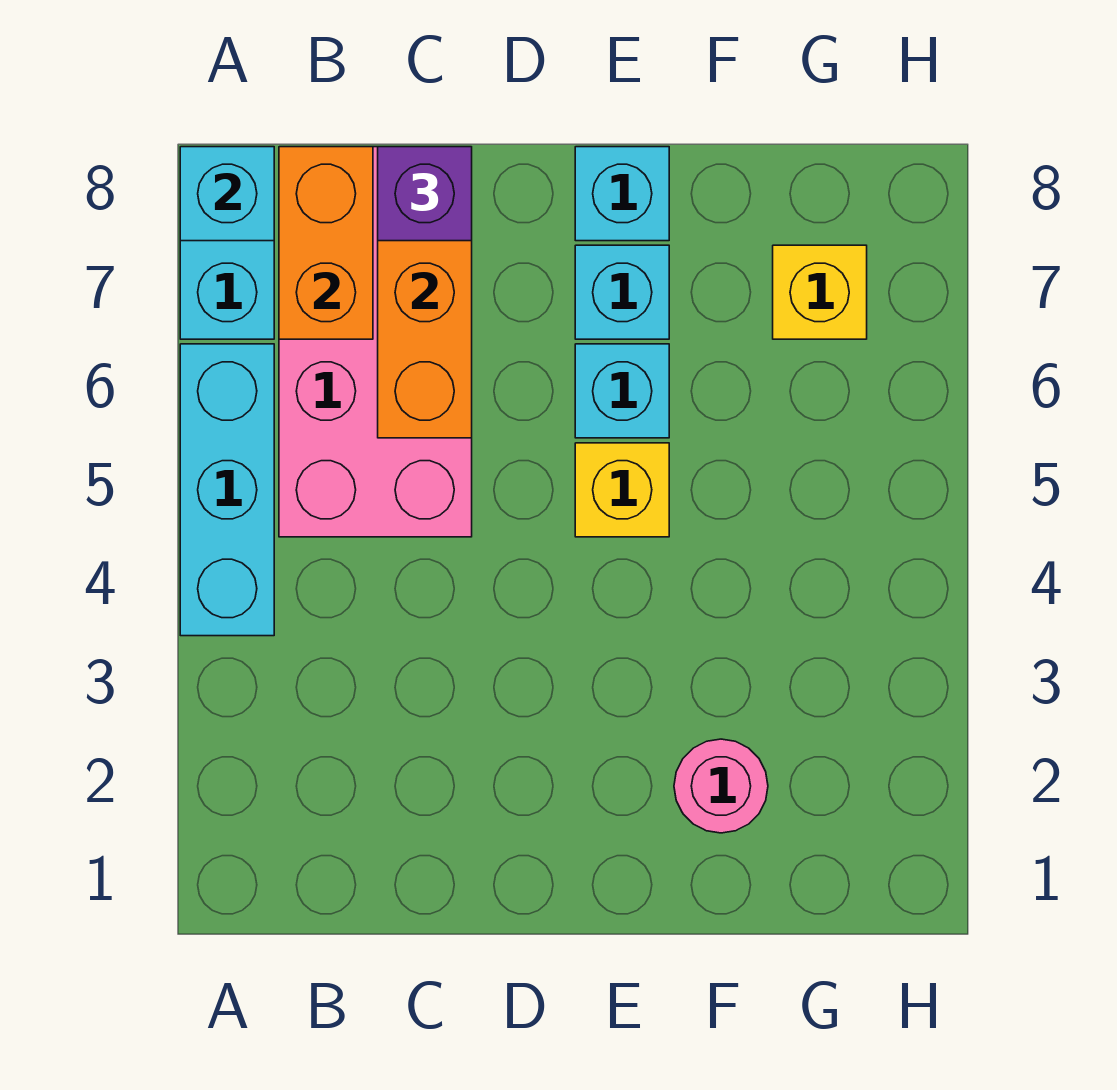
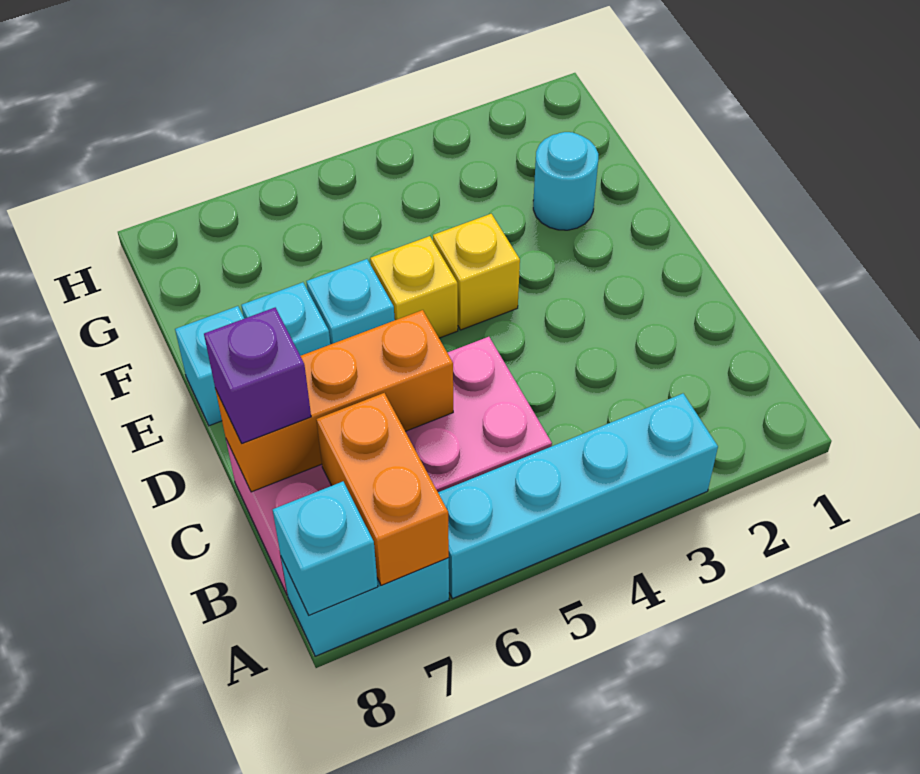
cyan 1x3 brick [180,344,274,636] -> cyan 1x4 brick [438,394,718,599]
orange 1x2 brick [279,147,373,339] -> orange 1x2 brick turned to [316,393,449,585]
pink 1x1 round brick [674,739,768,833] -> cyan 1x1 round brick [533,132,598,230]
yellow 1x1 brick [773,245,867,339] -> yellow 1x1 brick moved to [433,214,520,330]

